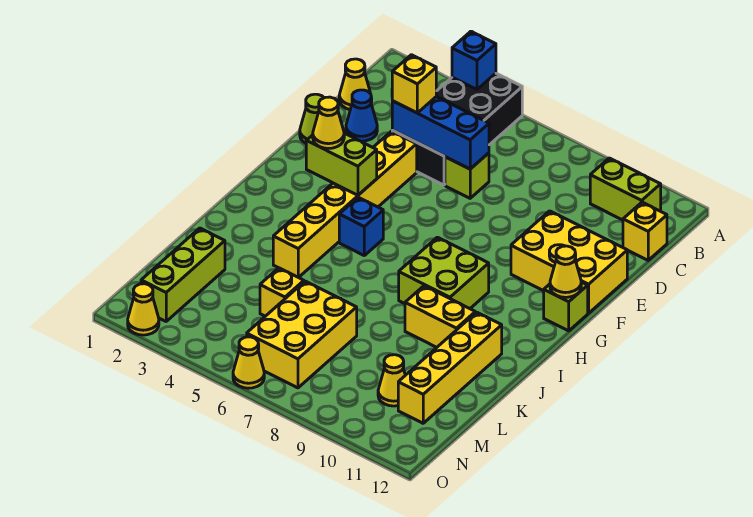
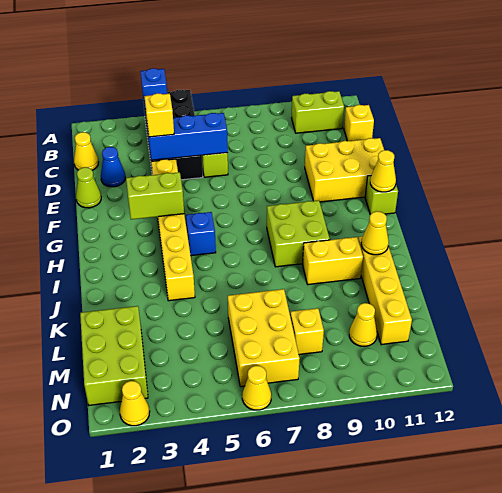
yellow 1x1 cone [313,97,344,149] -> yellow 1x1 cone moved to [361,211,389,255]
lime 1x3 brick [141,228,225,321] -> lime 2x3 brick [80,306,148,405]
yellow 1x1 brick [260,268,304,316] -> yellow 1x1 brick moved to [290,308,324,355]

